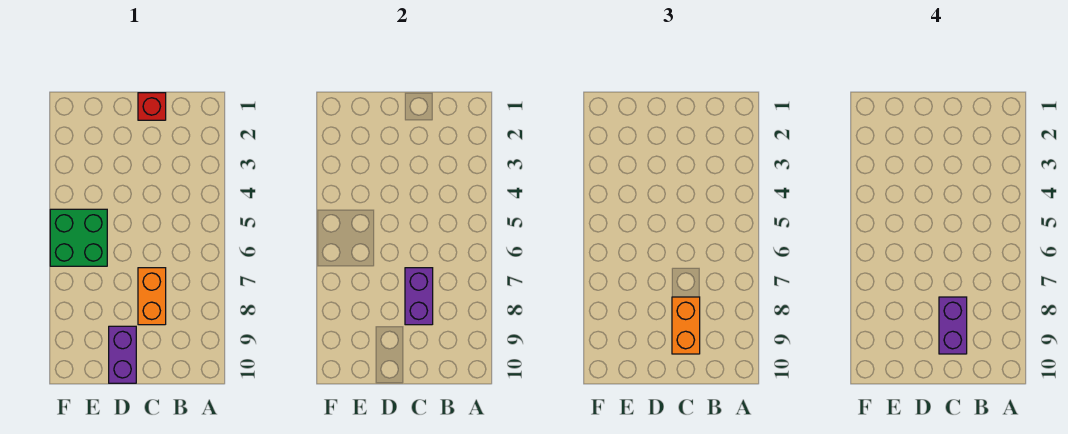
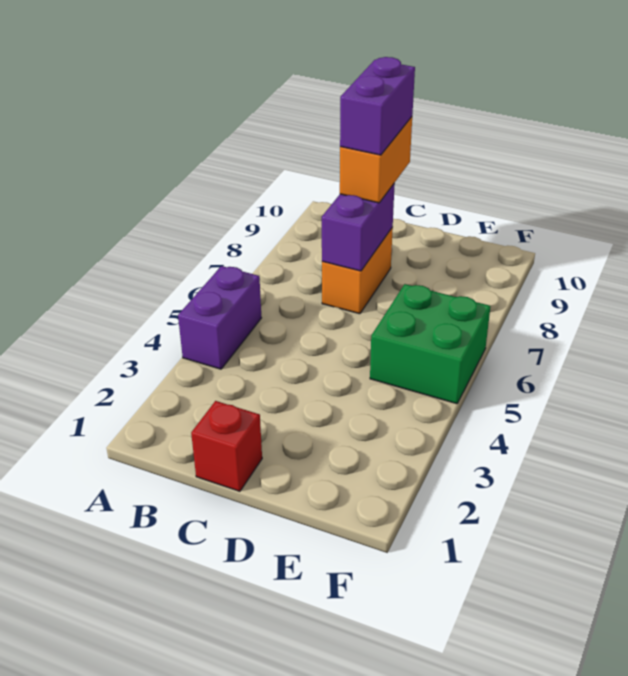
purple 1x2 brick [109,326,136,383] -> purple 1x2 brick moved to [178,266,261,369]

